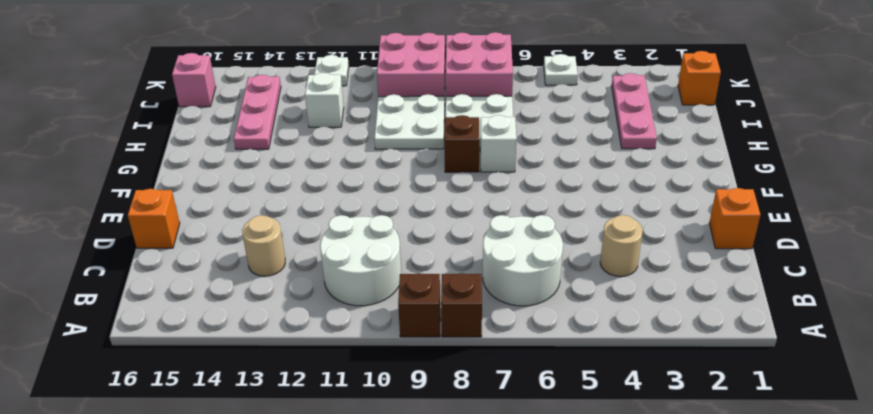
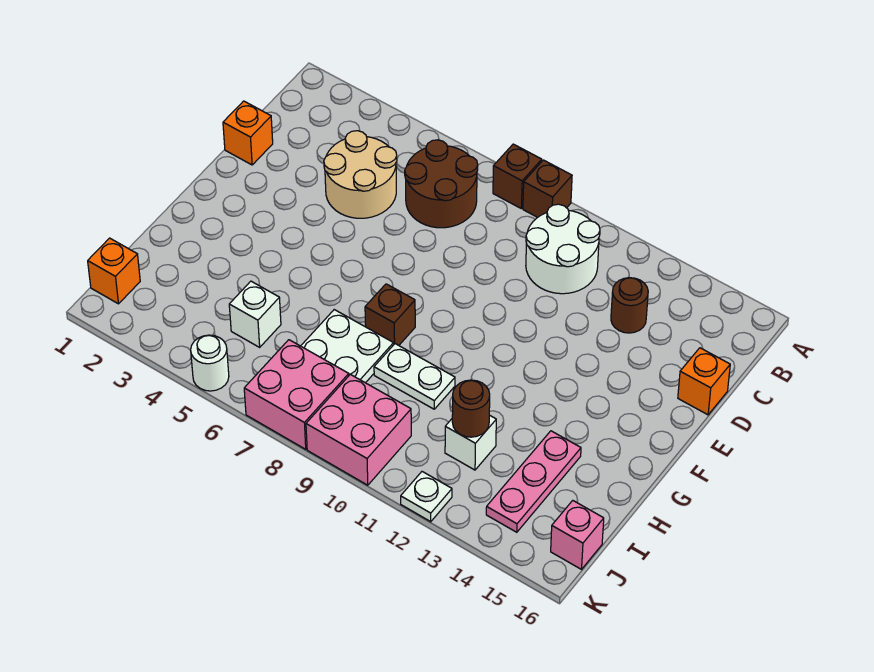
white 2x2 round brick [483,215,563,306] -> brown 2x2 round brick [405,140,478,228]
tan 1x1 round brick [600,215,643,277] -> tan 2x2 round brick [324,131,397,218]
tan 1x1 round brick [242,215,285,276] -> brown 1x1 round brick [611,278,648,333]
white 1x1 brick [480,115,516,172] -> white 1x1 brick moved to [229,281,281,347]
pink 1x3 plate [612,73,657,149] -> none
white 2x2 plate [375,94,444,149] -> white 1x2 plate [374,344,455,409]
none -> brown 1x1 round brick [452,380,490,437]
white 1x1 plate [544,54,578,85] -> white 1x1 round brick [191,335,229,391]

